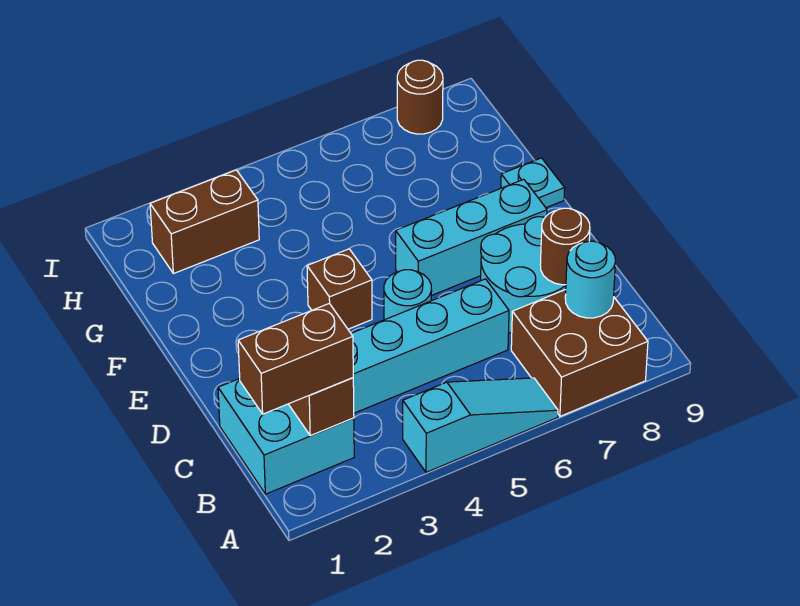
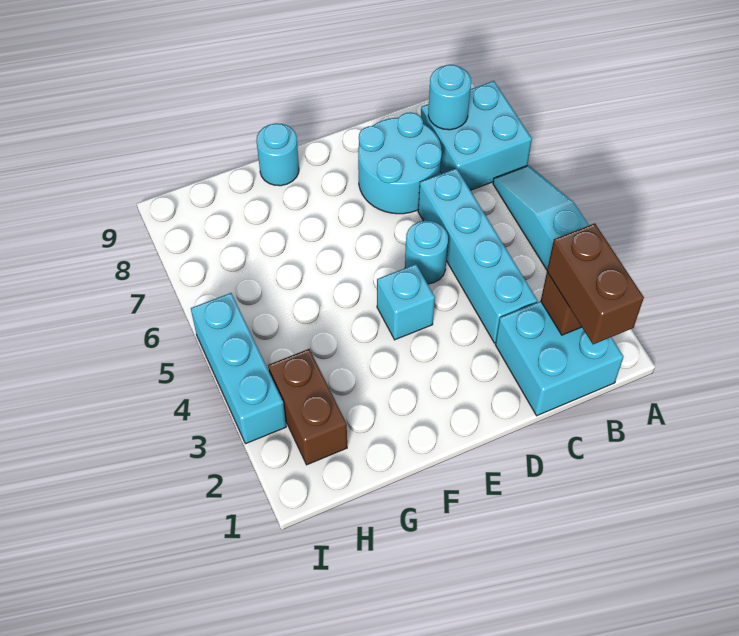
brown 2x2 brick [511,290,648,416] -> cyan 2x2 brick [421,81,532,190]
brown 1x1 round brick [540,208,590,285] -> none
brown 1x1 brick [307,249,372,329] -> cyan 1x1 brick [377,264,435,340]
cyan 1x3 brick [396,179,547,296] -> cyan 1x3 brick moved to [191,293,286,444]
cyan 1x1 plate [501,158,565,208] -> cyan 1x1 round brick [256,123,299,186]
brown 1x1 round brick [397,60,443,134] -> none

